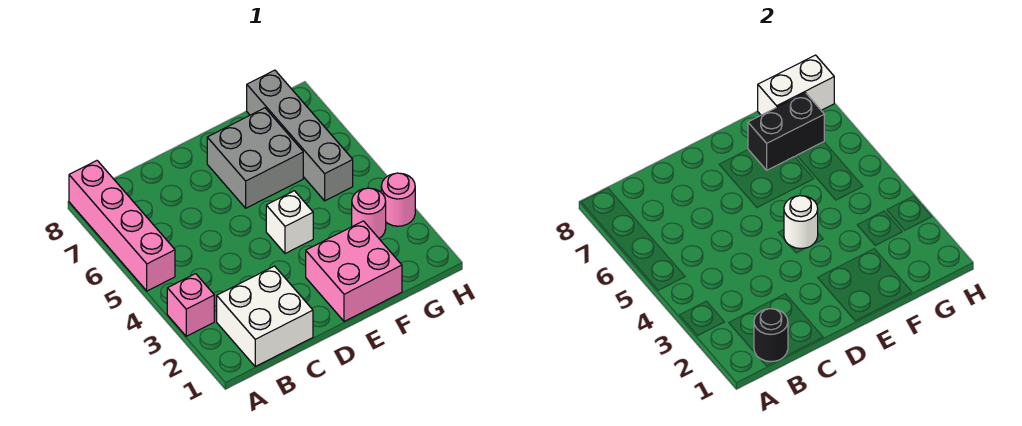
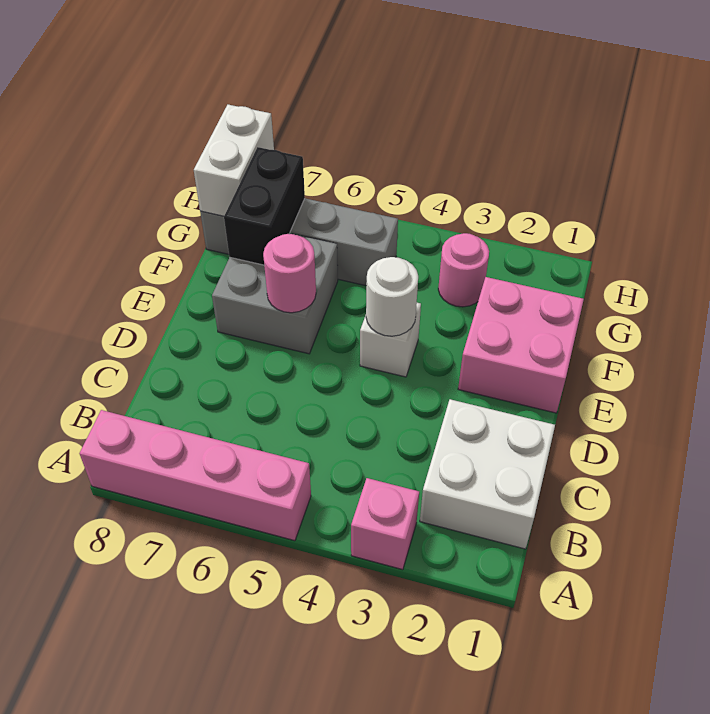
black 1x1 round brick [754,308,788,362] -> none
pink 1x1 round brick [381,173,415,226] -> pink 1x1 round brick moved to [263,234,316,313]

